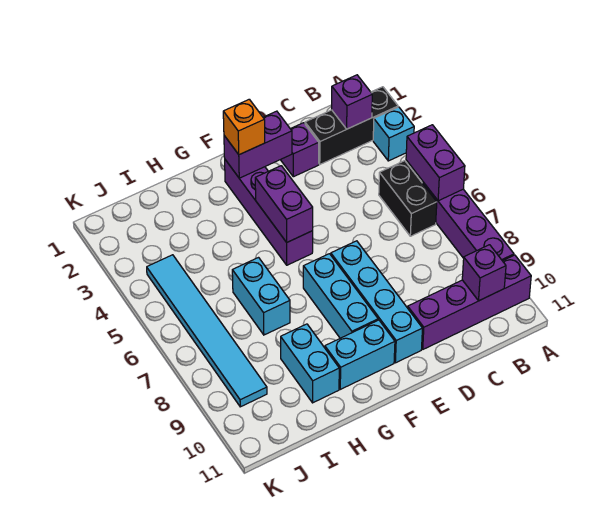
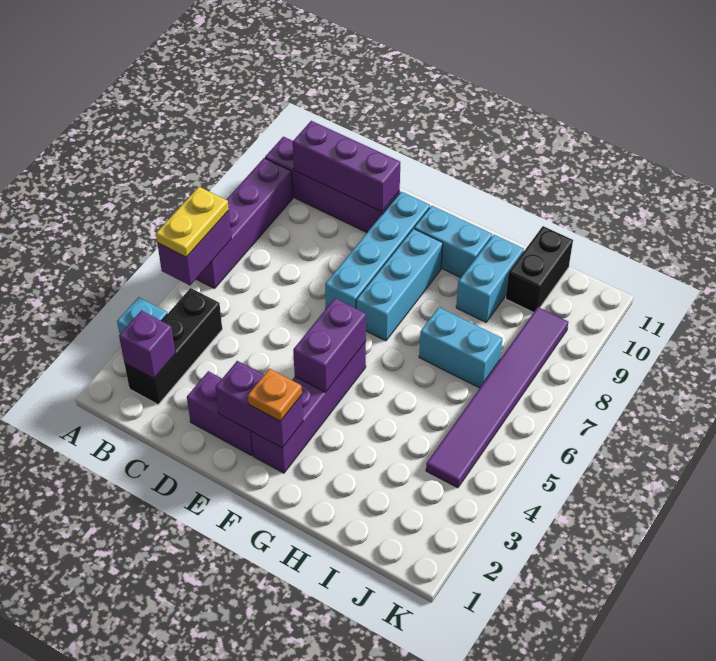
black 1x3 brick [305,87,398,164] -> black 1x3 brick turned to [124,288,222,404]
none -> yellow 1x2 plate [156,187,229,257]
black 1x2 brick [379,161,437,236] -> black 1x2 brick moved to [506,226,573,313]
purple 1x1 brick [462,245,506,301] -> purple 1x3 brick [293,121,400,212]
purple 1x1 brick [281,123,319,177] -> purple 1x2 brick [187,371,253,456]
orange 1x1 brick [223,99,265,155] -> orange 1x1 plate [248,369,302,421]
cyan 1x2 brick [232,258,290,335] -> cyan 1x2 brick turned to [419,307,502,388]
cyan 1x6 tile [147,255,267,407] -> purple 1x6 tile [426,307,568,488]

